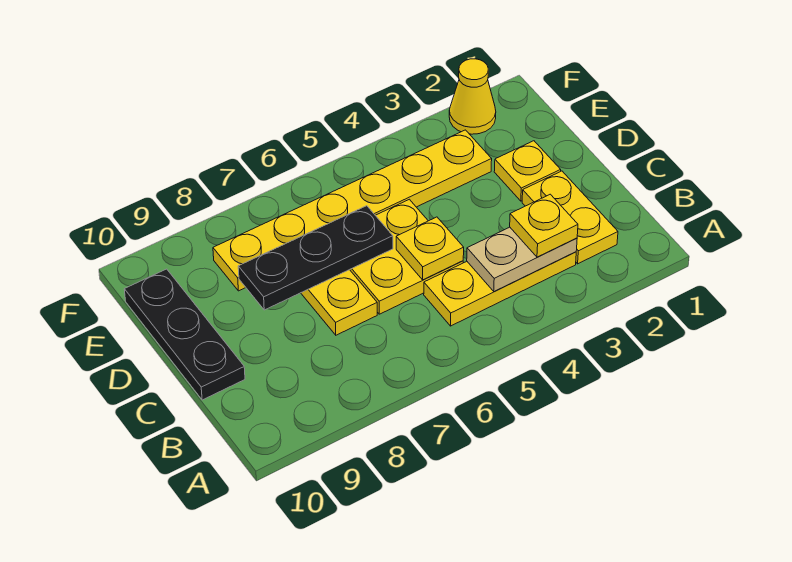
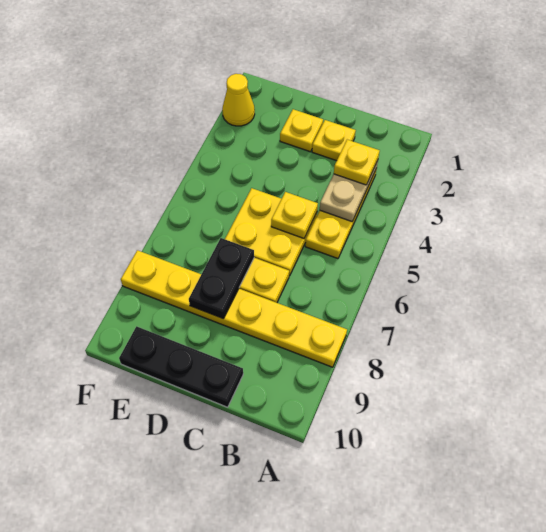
yellow 1x2 plate [522,171,618,264] -> yellow 1x1 plate [312,120,356,161]
black 1x3 plate [238,206,393,310] -> black 1x2 plate [189,238,254,319]
yellow 1x6 plate [213,130,492,291] -> yellow 1x6 plate turned to [121,250,347,367]

